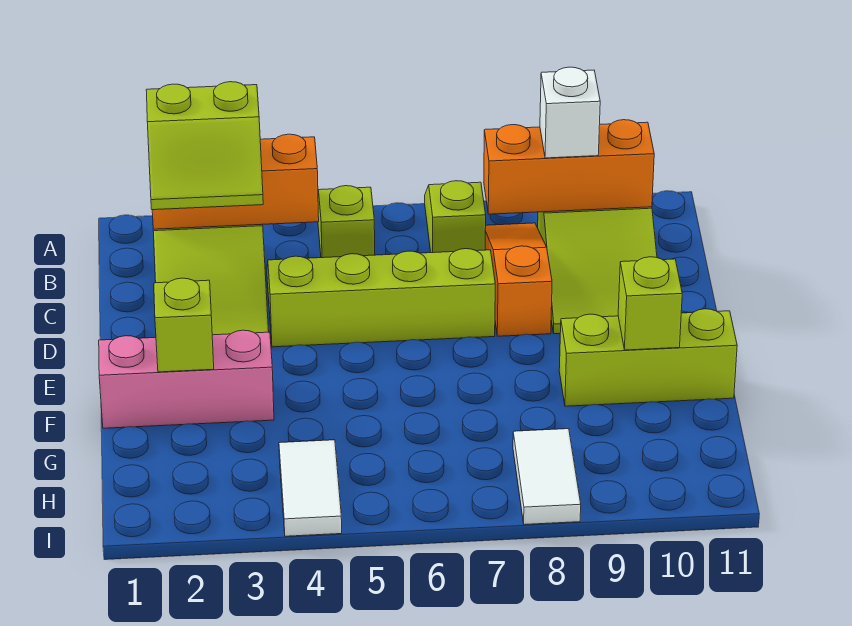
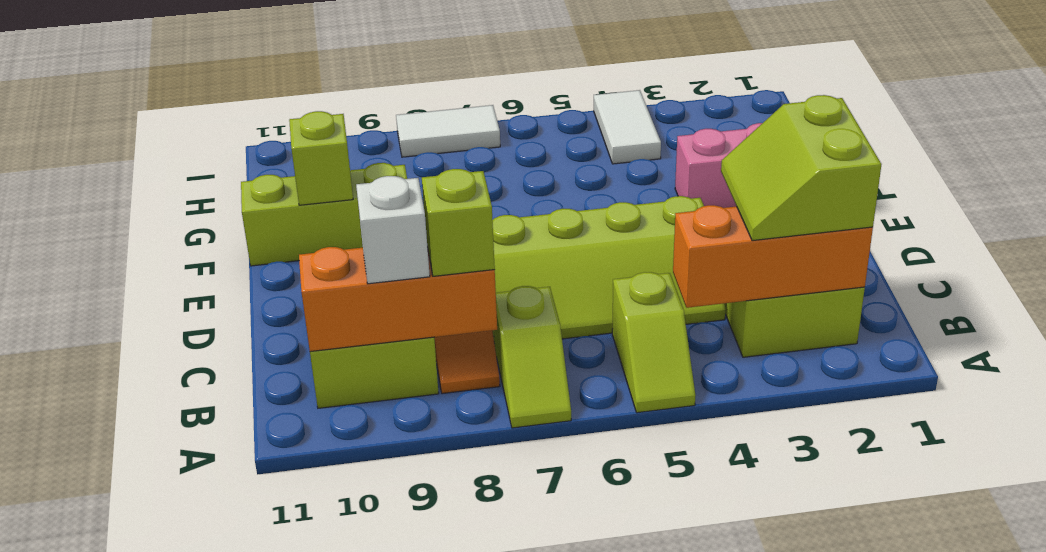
lime 2x2 slope [146,82,263,210] -> lime 2x2 slope turned to [721,95,882,241]
lime 1x1 brick [154,278,214,372] -> lime 1x1 brick moved to [422,169,495,276]
white 1x2 tile [513,429,581,525] -> white 1x2 tile turned to [396,105,500,157]

